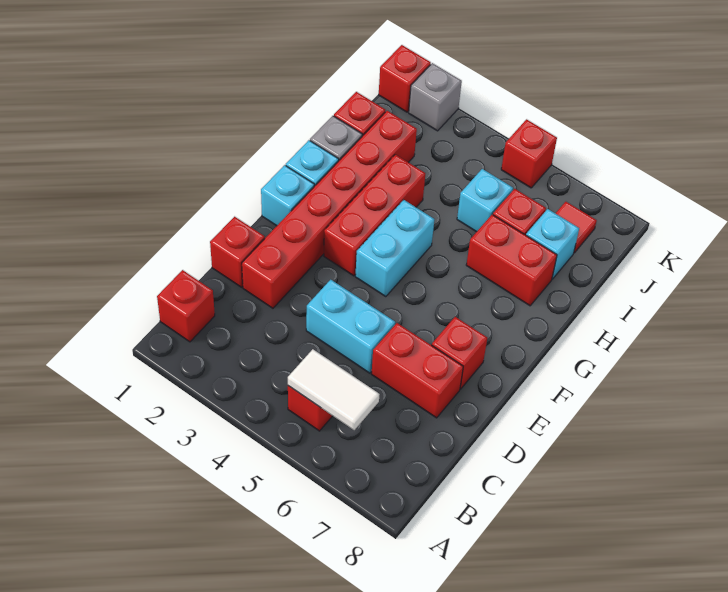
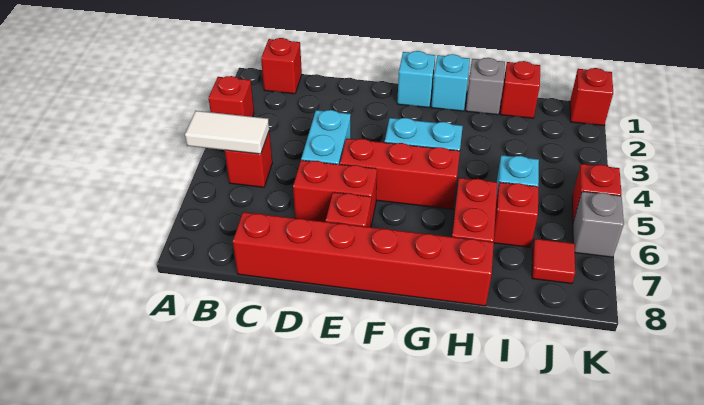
white 1x2 tile [288,349,380,430] -> white 1x2 tile turned to [185,111,269,154]
red 1x1 brick [210,217,265,287] -> red 1x1 brick moved to [209,76,254,117]
red 1x6 brick [242,111,417,308] -> red 1x6 brick moved to [233,212,494,306]
red 1x2 brick [372,323,463,418] -> red 1x2 brick turned to [293,160,377,225]
red 1x3 brick [324,154,425,276] -> red 1x3 brick moved to [340,139,460,209]
cyan 1x1 brick [526,209,579,279] -> none
grey 1x1 brick [409,63,462,131] -> grey 1x1 brick moved to [573,192,624,257]

